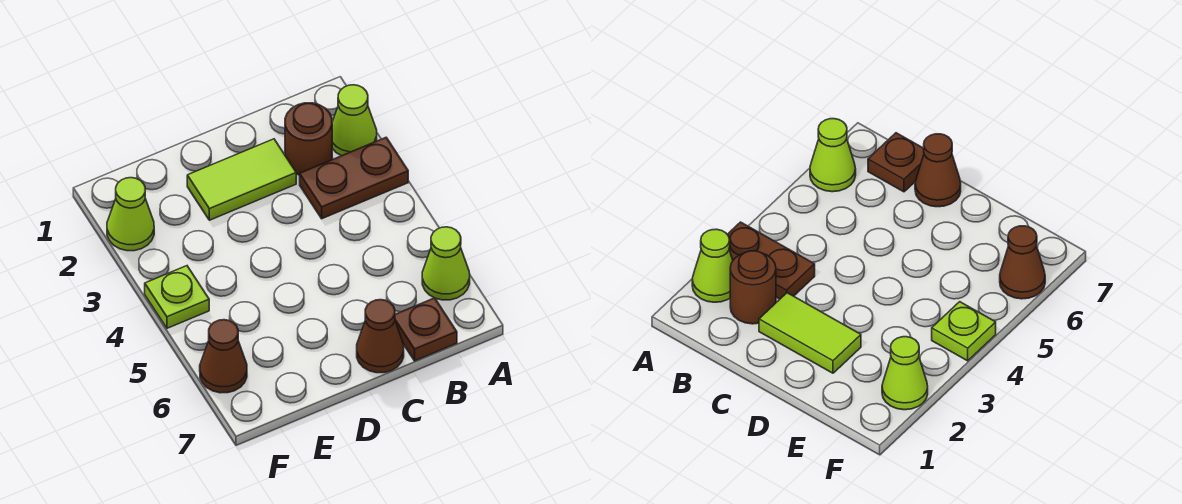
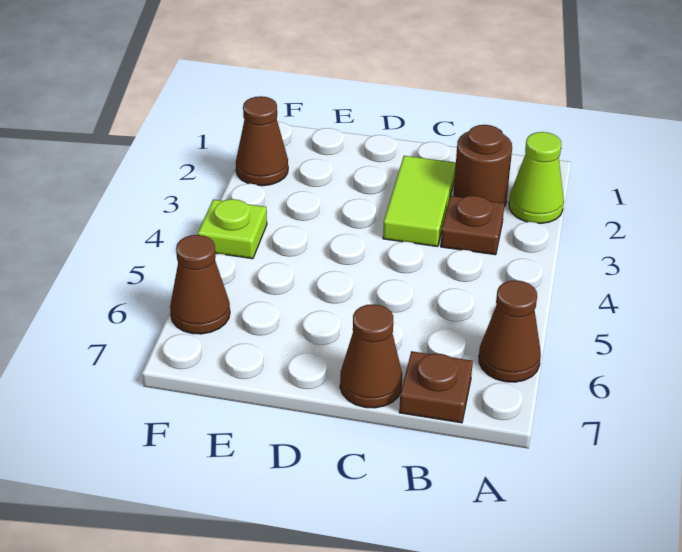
brown 1x2 plate [300,138,408,219] -> brown 1x1 plate [441,196,505,255]
lime 1x1 cone [422,227,470,300] -> brown 1x1 cone [479,280,541,382]
lime 1x2 tile [187,139,296,220] -> lime 1x2 tile turned to [383,156,456,247]
lime 1x1 cone [107,178,154,251] -> brown 1x1 cone [236,96,288,186]

